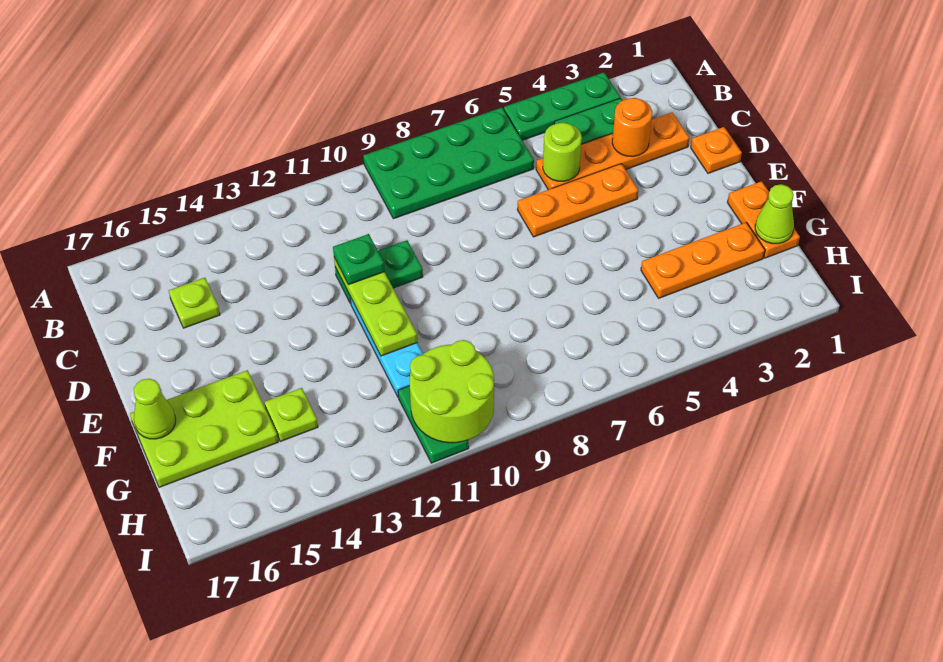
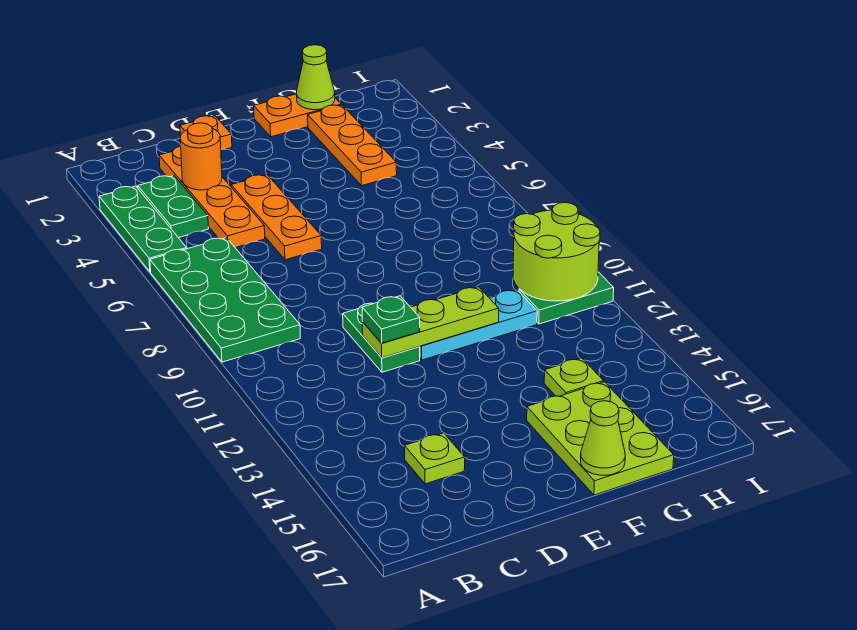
lime 1x1 round brick [543,123,582,181] -> none

